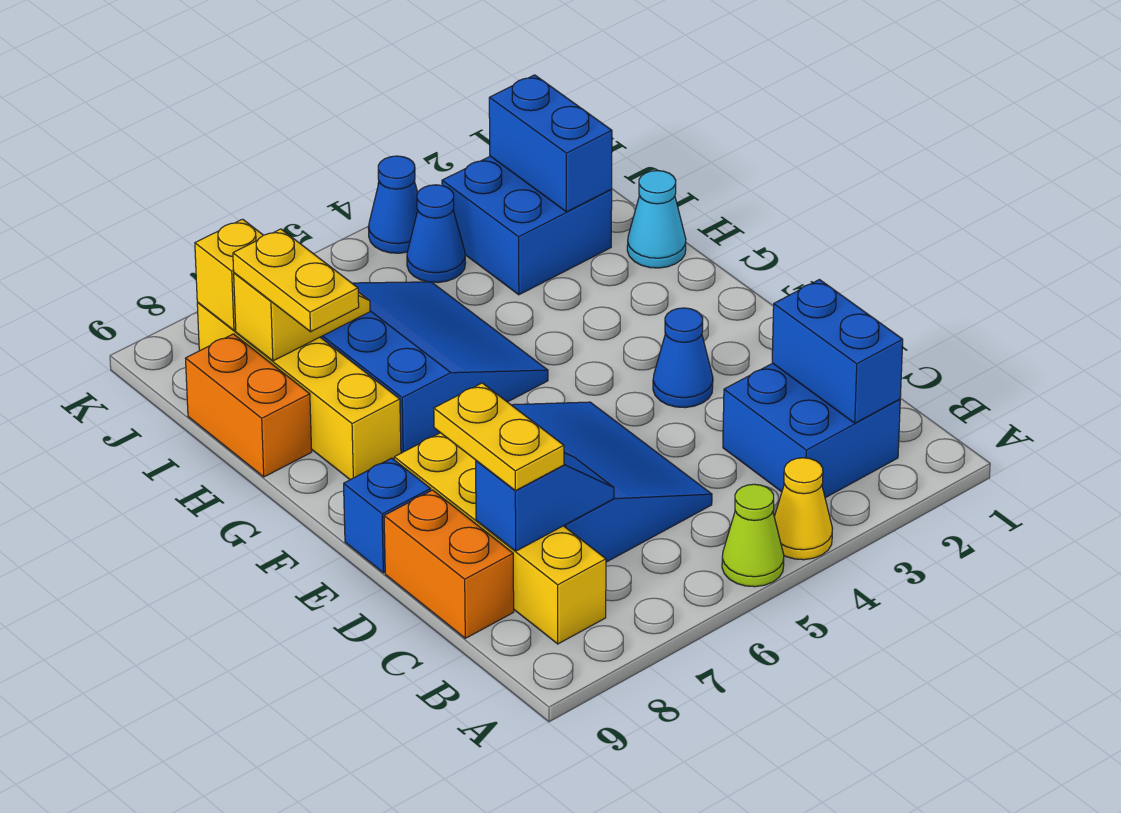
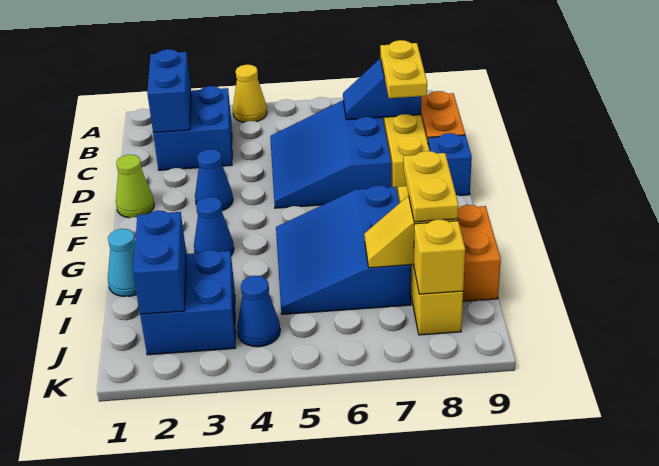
lime 1x1 cone [722,484,784,587] -> lime 1x1 cone moved to [116,155,154,218]
blue 1x1 cone [368,156,418,253] -> blue 1x1 cone moved to [194,197,234,255]

